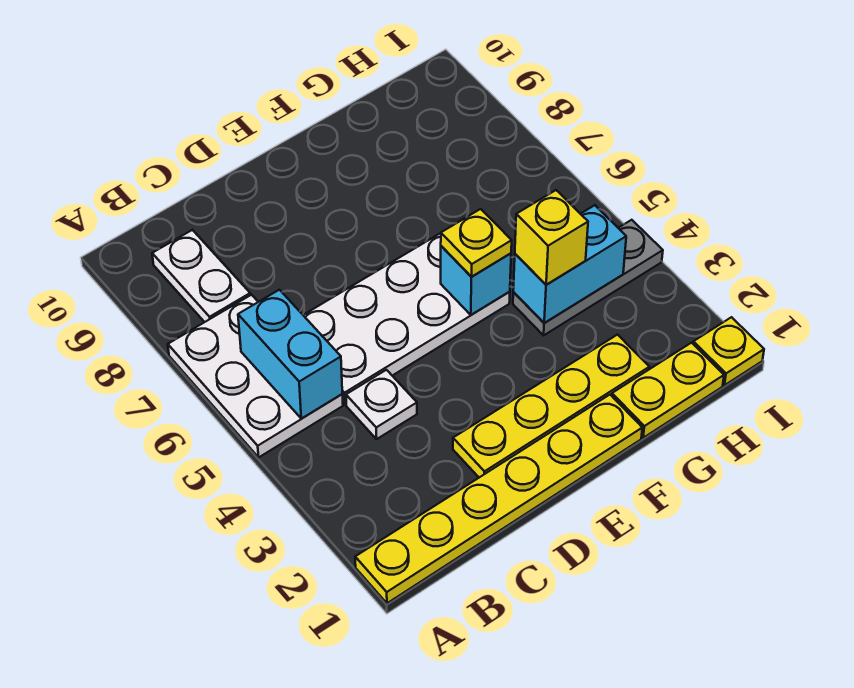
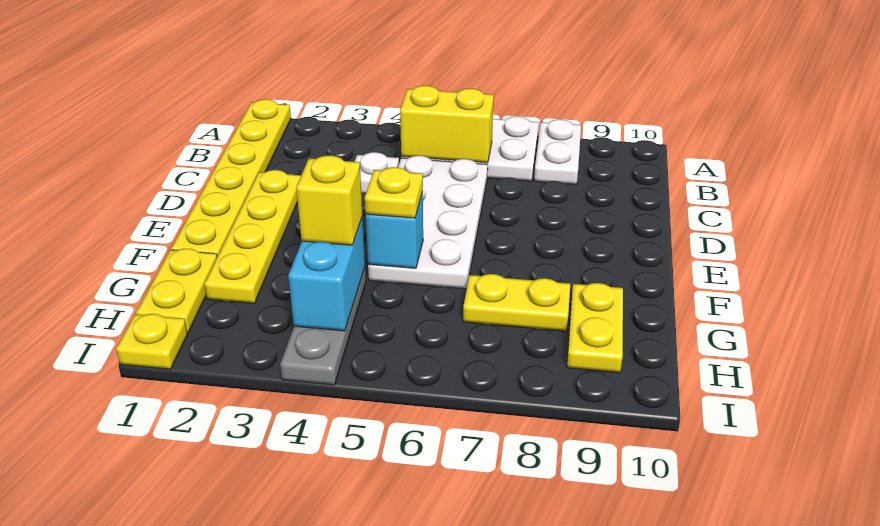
cyan 1x2 brick [238,290,342,419] -> yellow 1x2 brick [400,86,494,163]
white 1x2 plate [152,230,250,322] -> white 1x2 plate turned to [534,119,581,184]
none -> yellow 1x2 plate [463,274,570,331]
none -> yellow 1x2 plate [567,283,623,373]

